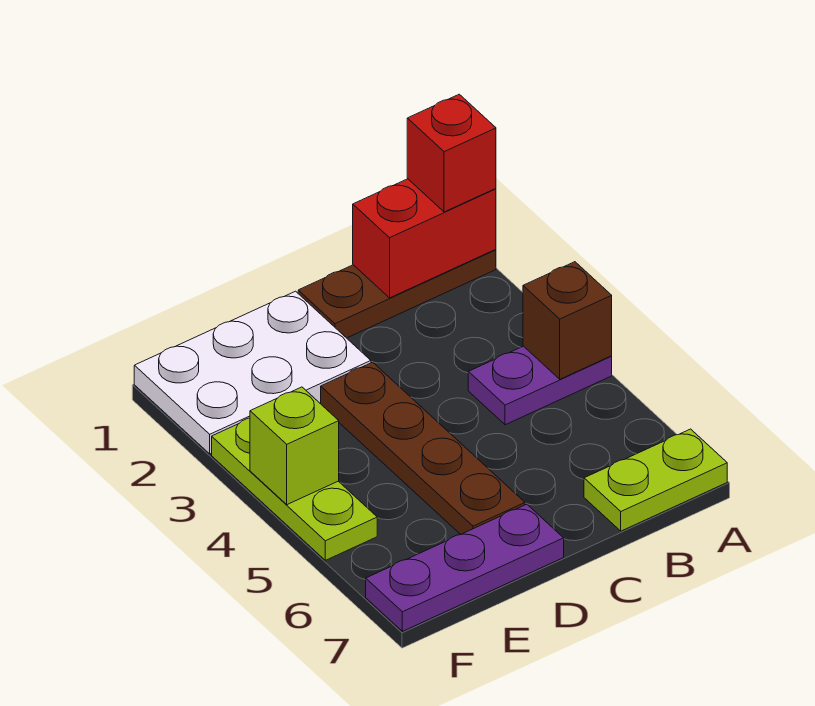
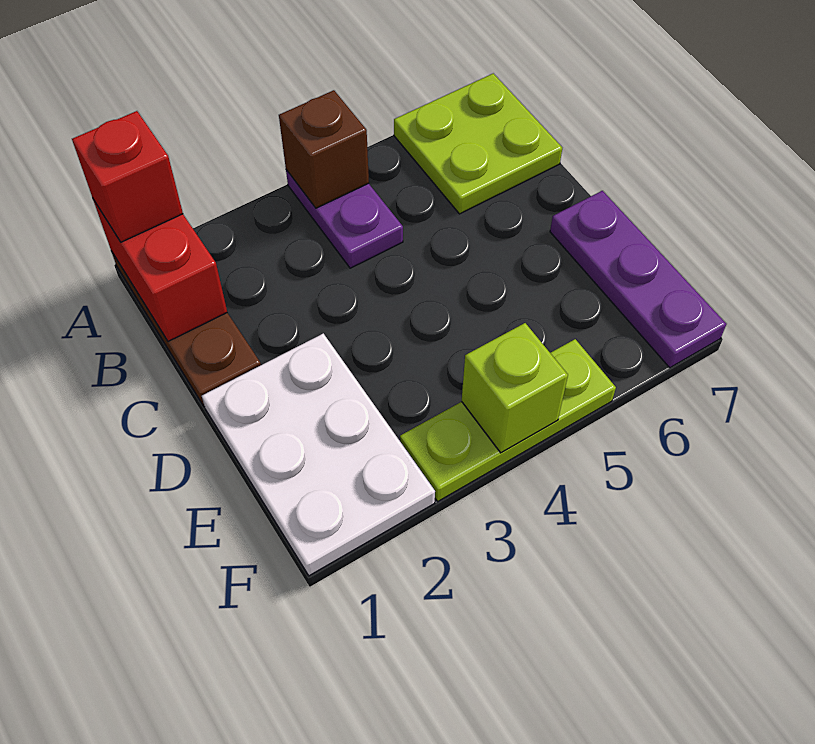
lime 1x2 plate [584,429,727,531] -> lime 2x2 plate [394,73,562,214]
brown 1x4 plate [320,362,525,534] -> none

